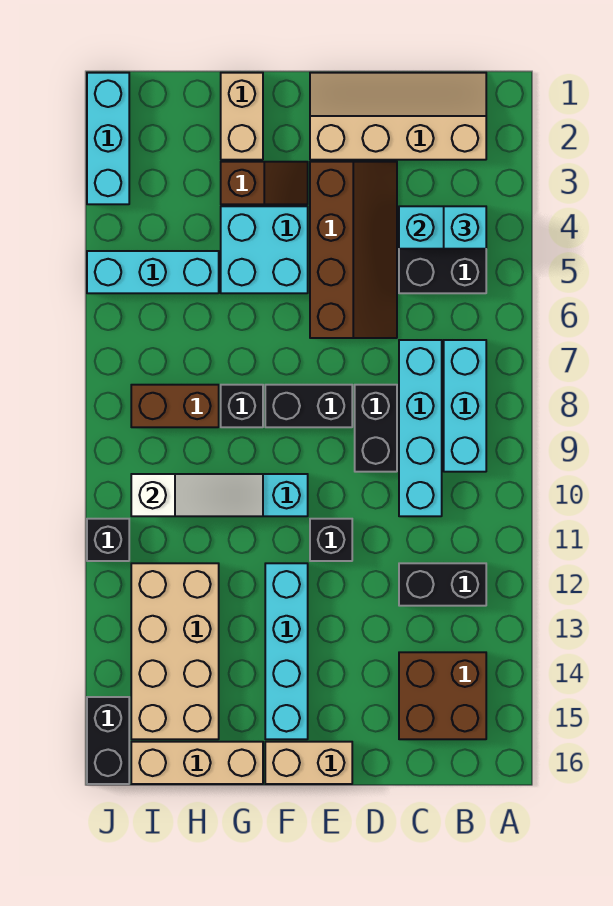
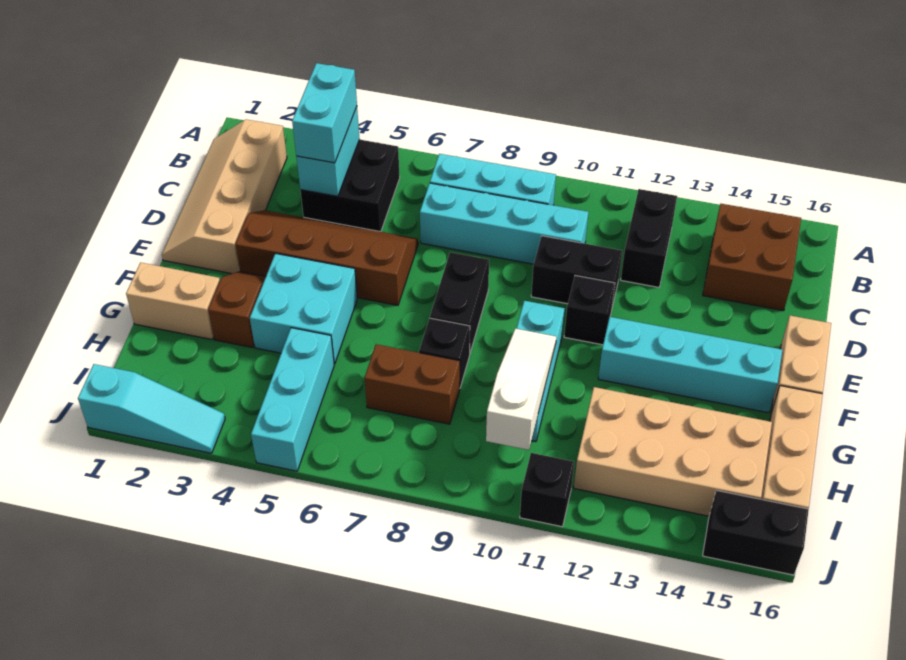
cyan 1x1 brick [444,206,486,249] -> cyan 1x2 brick [292,63,357,163]
black 1x2 brick [355,385,397,472] -> black 1x2 brick moved to [531,236,622,311]
brown 1x2 brick [131,385,219,427] -> brown 1x2 brick turned to [364,344,460,424]
cyan 1x3 brick [87,73,129,204] -> cyan 1x3 slope [78,364,225,453]

